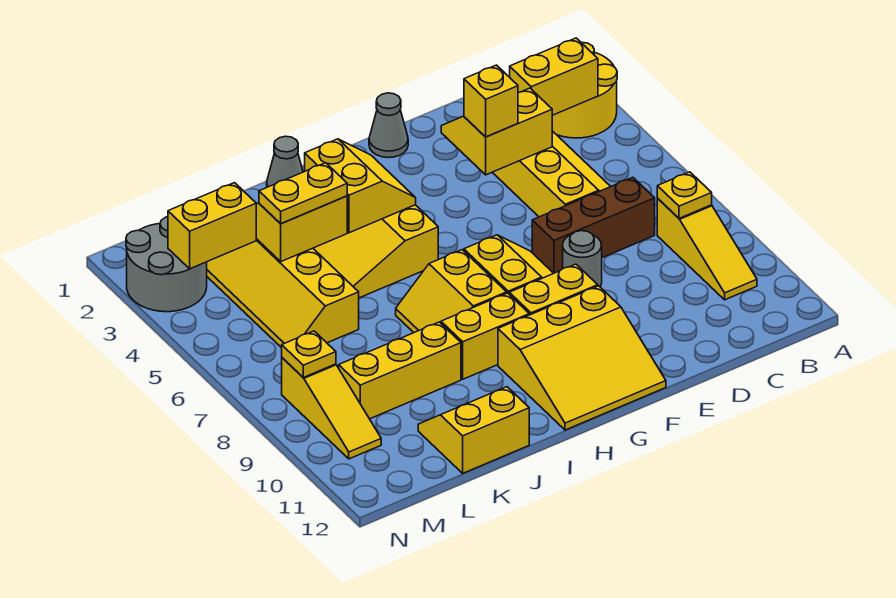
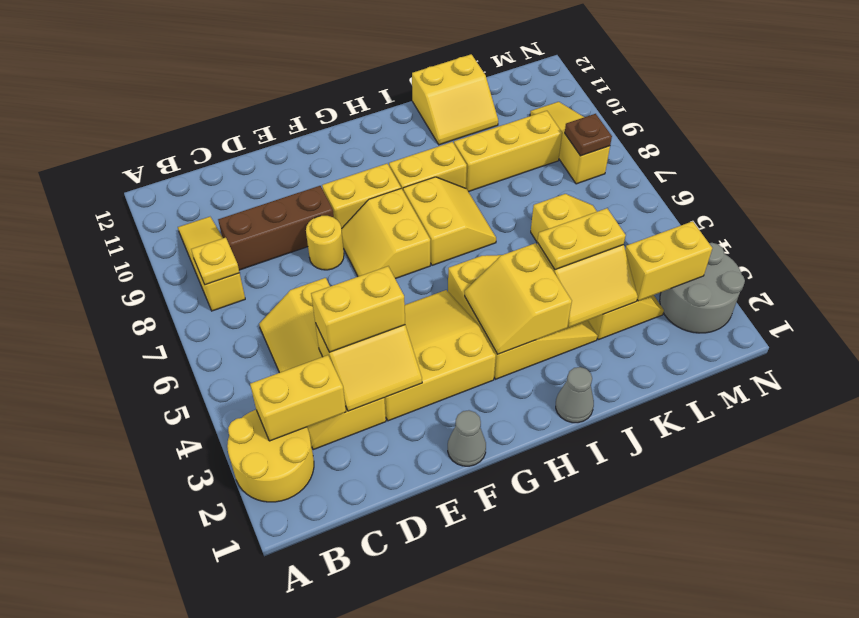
brown 1x3 brick [532,177,655,273] -> brown 1x3 brick moved to [218,186,334,270]
yellow 1x1 brick [464,65,518,137] -> yellow 1x2 brick [311,266,405,352]
grey 1x1 round brick [563,231,602,287] -> yellow 1x1 round brick [306,216,344,270]
yellow 3x3 slope [498,286,666,430] -> yellow 3x3 slope moved to [384,290,496,421]
yellow 1x1 plate [282,331,336,377] -> brown 1x1 plate [565,114,612,156]

